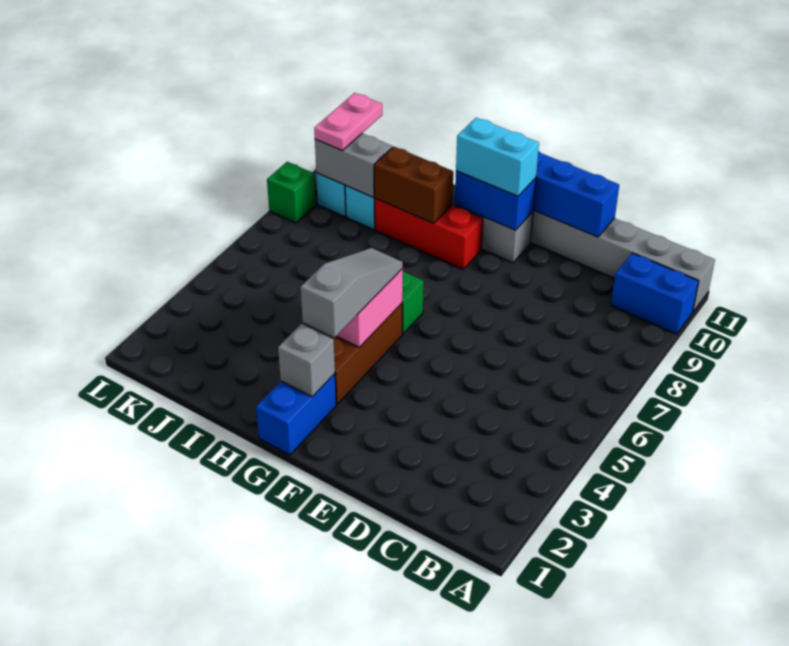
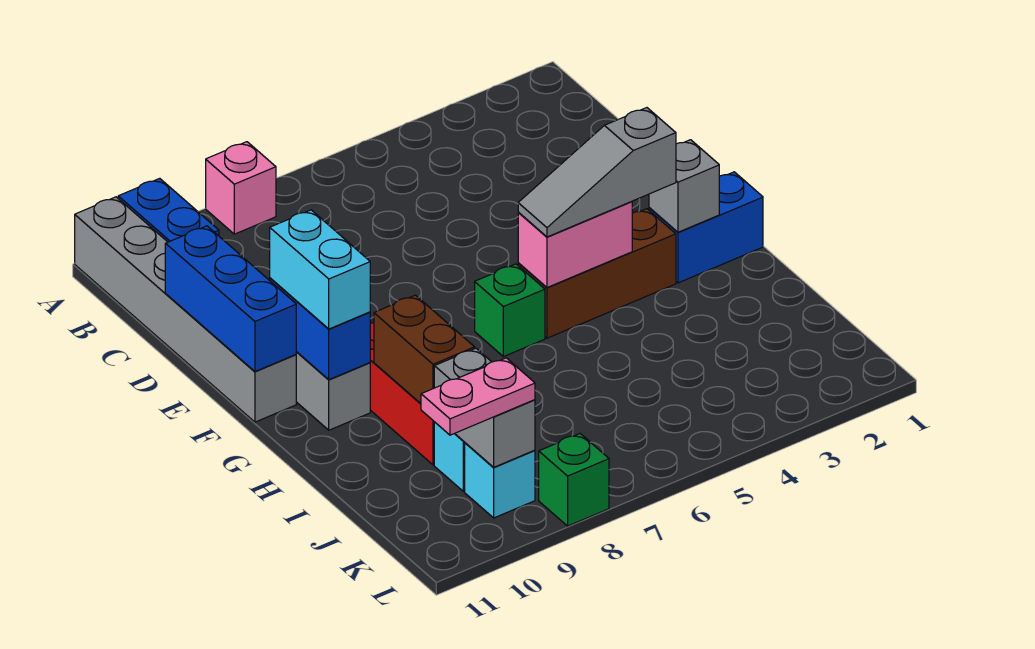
none -> pink 1x1 brick [206,142,276,234]

